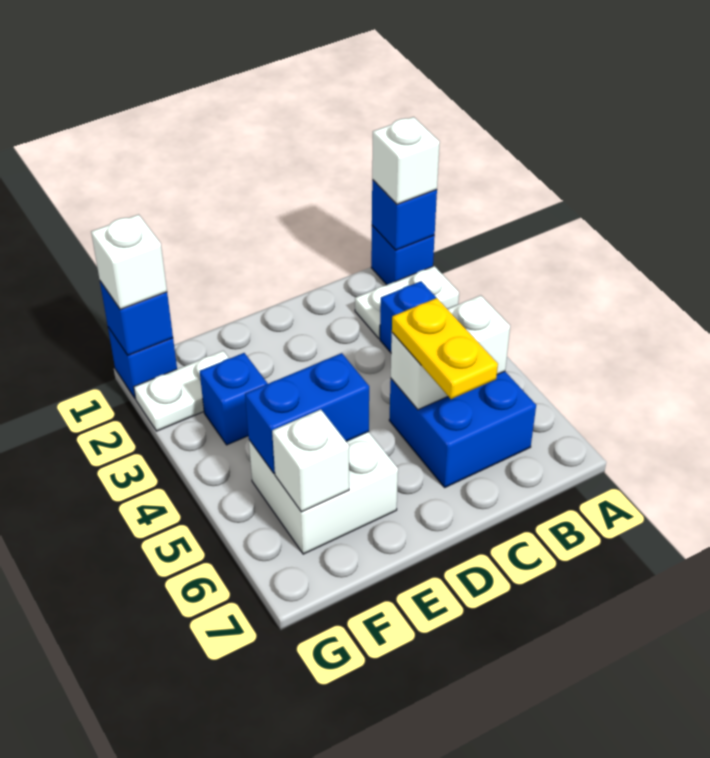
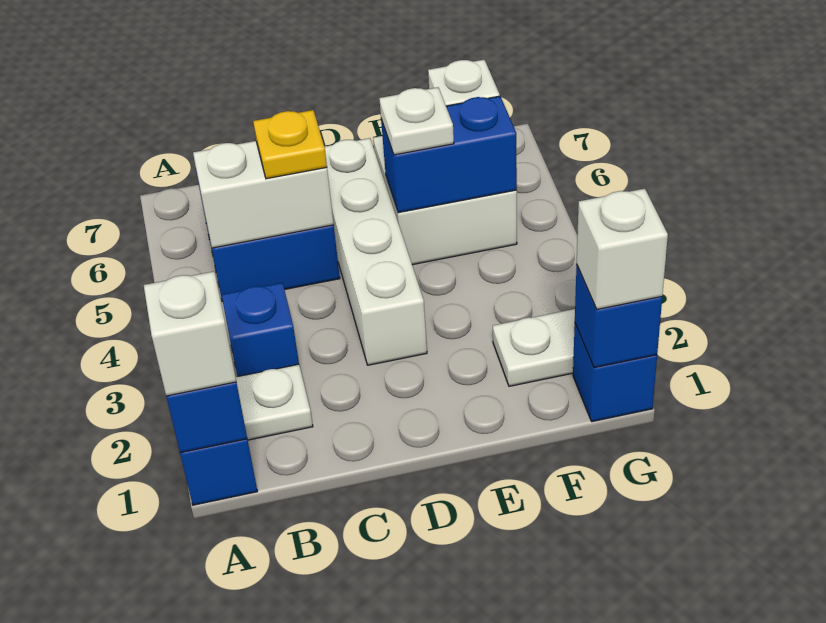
yellow 1x2 plate [392,298,498,399] -> yellow 1x1 plate [253,110,327,179]
none -> white 1x4 brick [325,138,427,365]
none -> white 1x1 plate [379,87,454,155]
blue 1x1 brick [200,353,268,445] -> none

